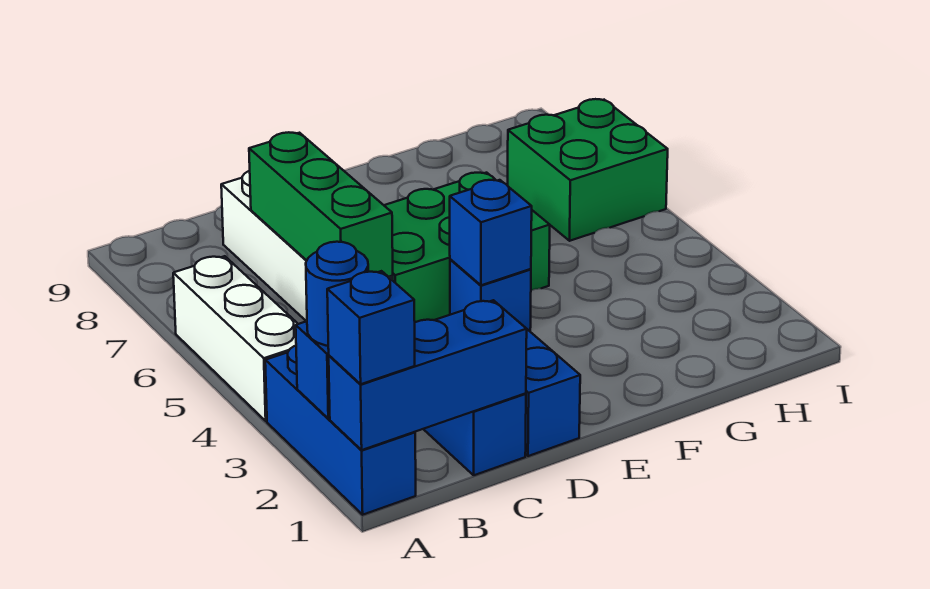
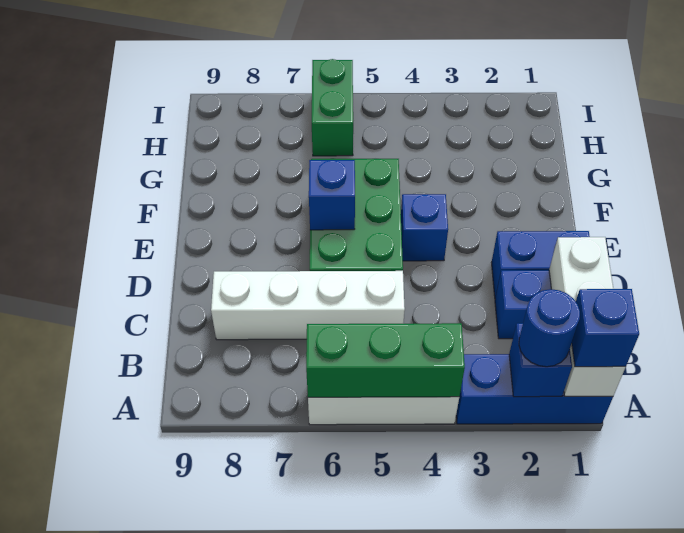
blue 1x3 brick [329,300,527,450] -> white 1x3 brick [549,237,625,396]
green 1x3 brick [249,132,393,277] -> green 1x3 brick moved to [306,323,465,397]
blue 1x1 brick [450,180,532,285] -> blue 1x1 brick moved to [309,160,355,230]
green 2x2 brick [508,99,668,241] -> green 1x2 brick [312,59,353,156]

